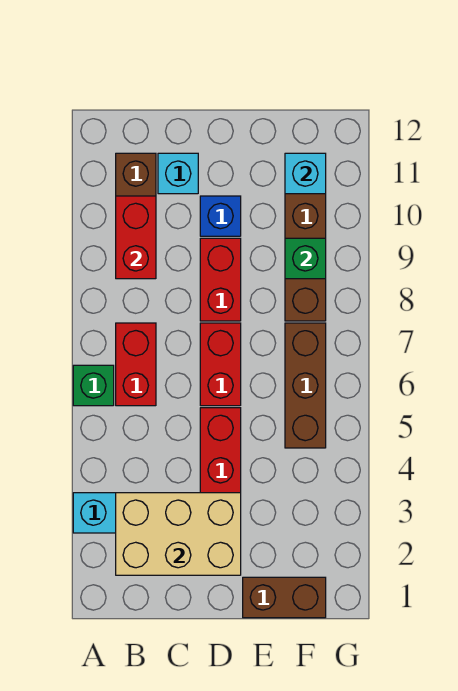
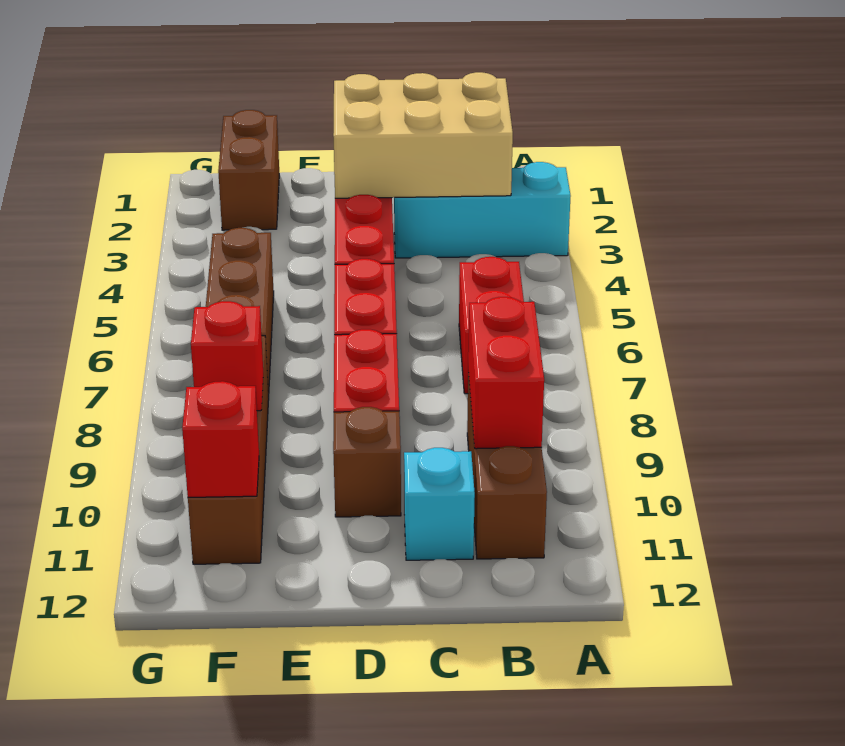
green 1x1 brick [73,365,114,406] -> none
blue 1x1 brick [200,196,241,236] -> brown 1x1 brick [333,407,401,517]
brown 1x2 brick [243,577,326,618] -> brown 1x2 brick turned to [218,110,279,230]
green 1x1 brick [285,238,326,279] -> red 1x1 brick [191,301,263,411]
cyan 1x1 brick [285,153,326,194] -> red 1x1 brick [182,381,259,497]

